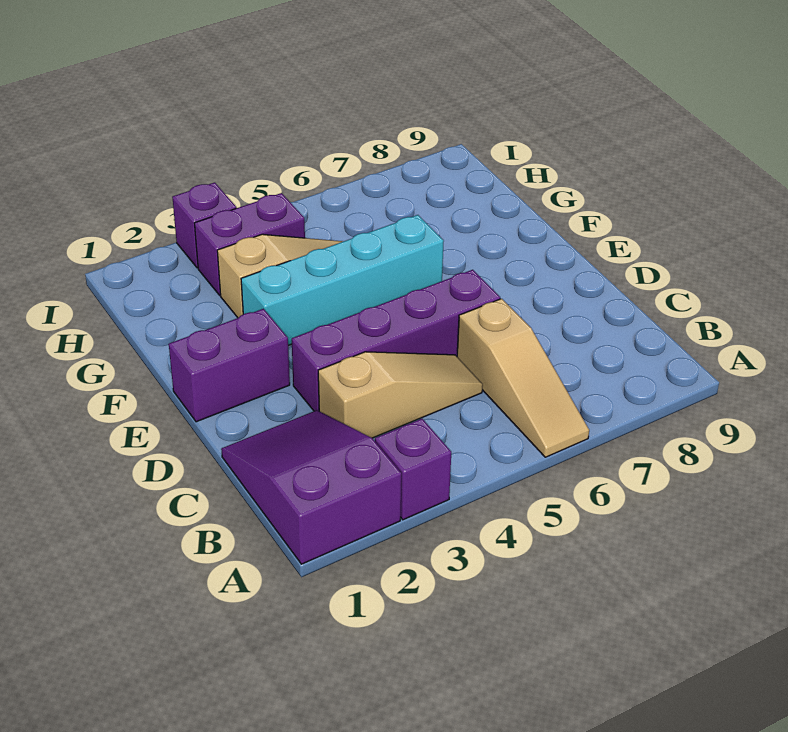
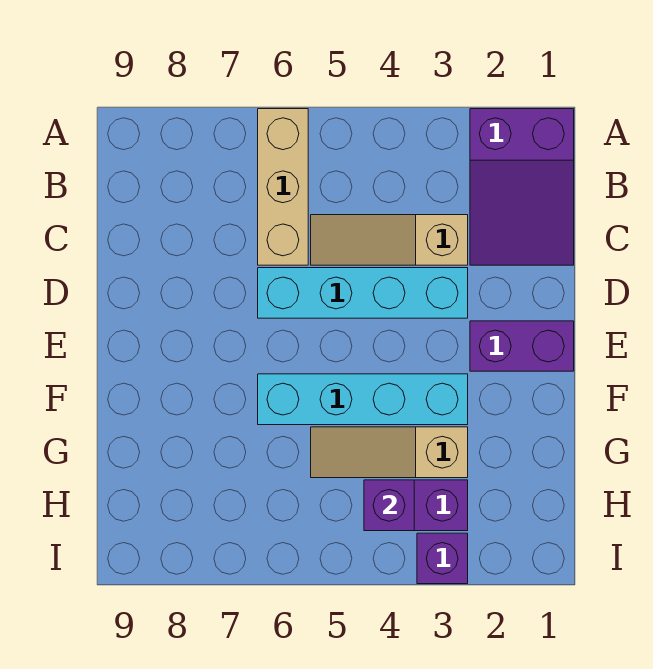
purple 1x1 brick [375,419,451,520] -> purple 1x1 brick moved to [364,480,414,531]
tan 1x3 slope [457,299,589,457] -> tan 1x3 brick [258,109,308,265]
purple 1x4 brick [292,270,500,411] -> cyan 1x4 brick [258,268,468,318]

